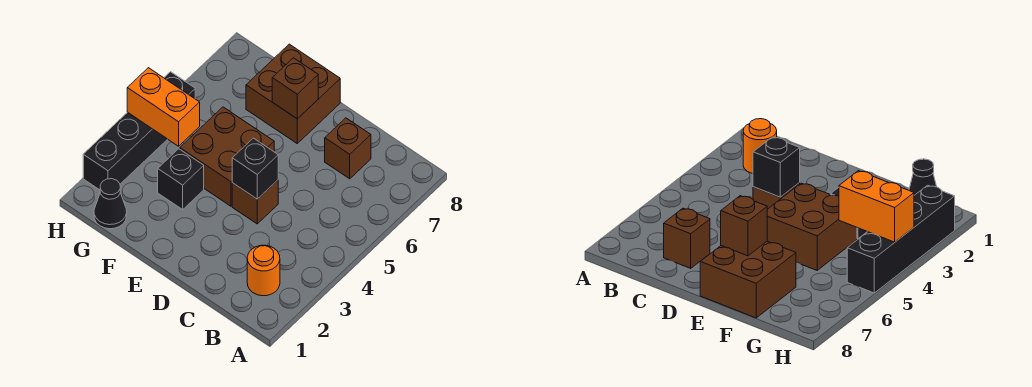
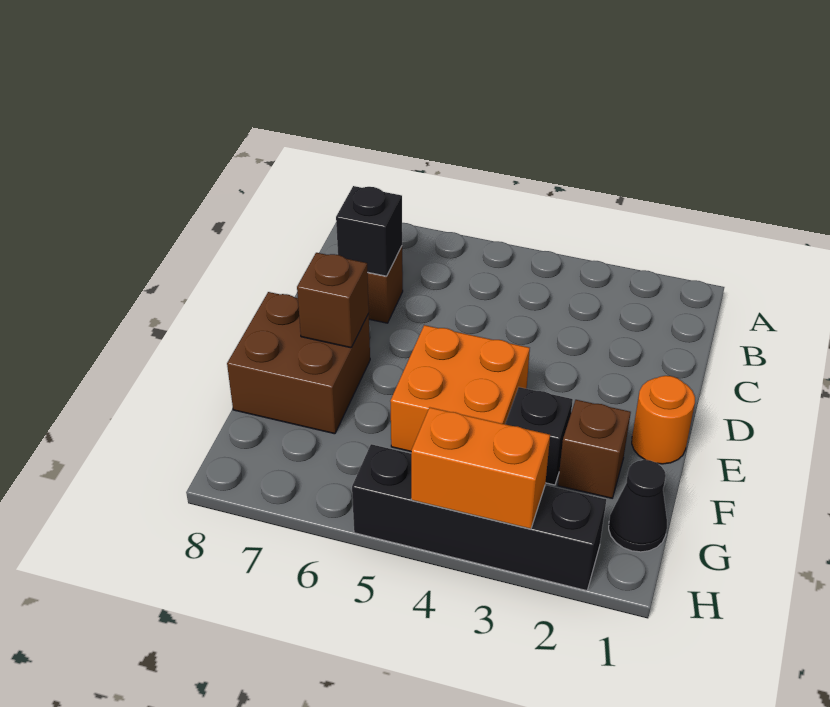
orange 1x1 round brick [247,245,280,296] -> orange 1x1 round brick moved to [632,376,695,464]
brown 1x1 brick [232,180,278,224] -> brown 1x1 brick moved to [558,400,631,498]
black 1x1 brick [232,138,278,199] -> black 1x1 brick moved to [336,186,402,276]
brown 2x2 brick [180,107,274,206] -> orange 2x2 brick [390,325,530,451]
orange 1x2 brick [127,68,200,146] -> orange 1x2 brick turned to [411,407,550,529]

